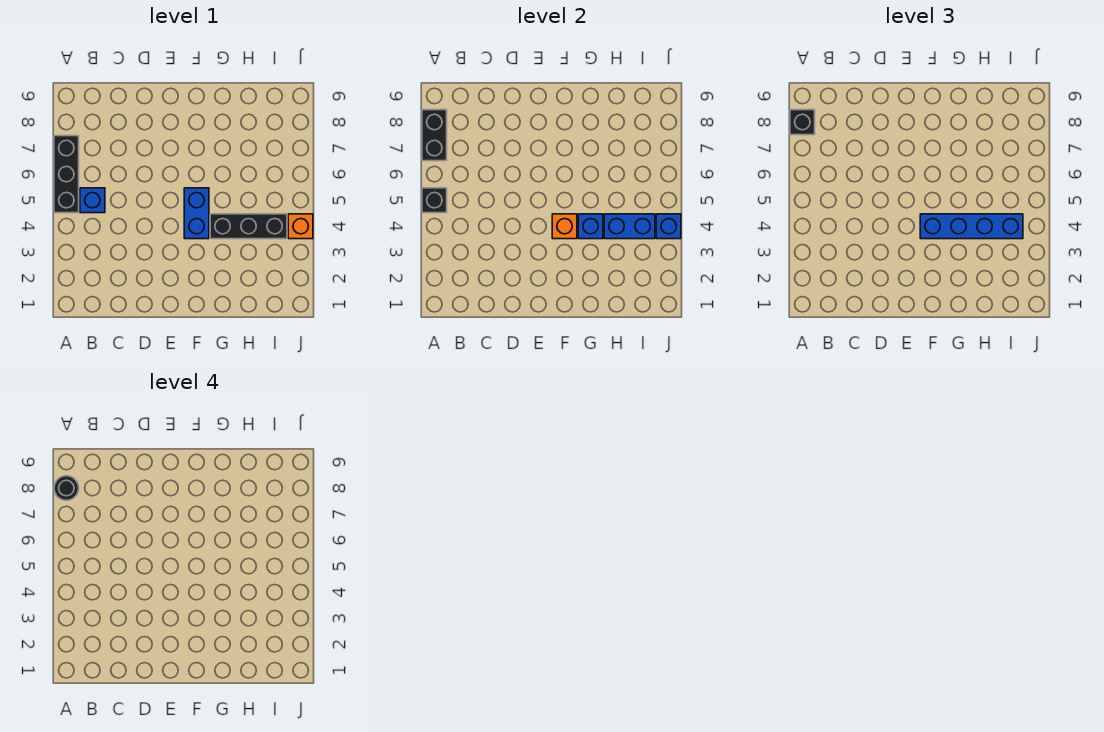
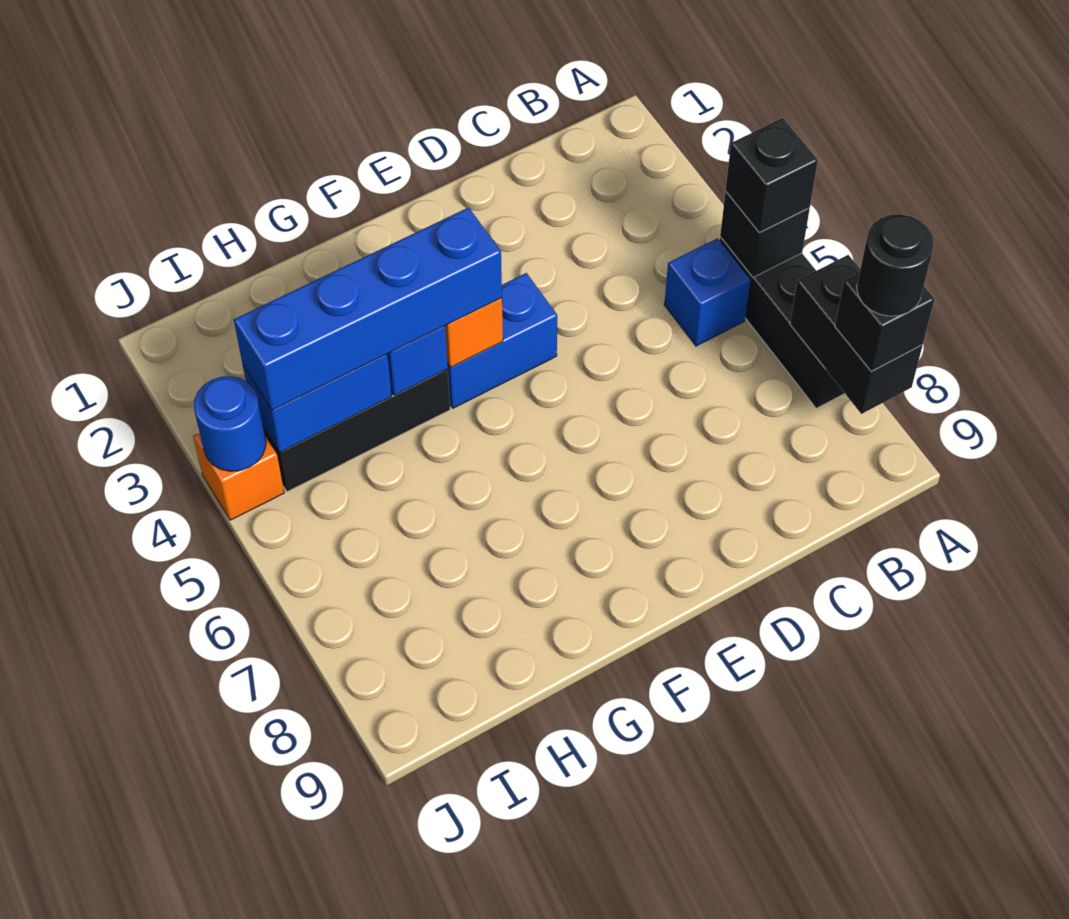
none -> black 1x1 brick [726,118,818,232]
blue 1x2 brick [184,188,209,239] -> blue 1x2 brick turned to [447,273,557,408]
blue 1x1 brick [656,214,681,239] -> blue 1x1 round brick [194,376,266,471]

